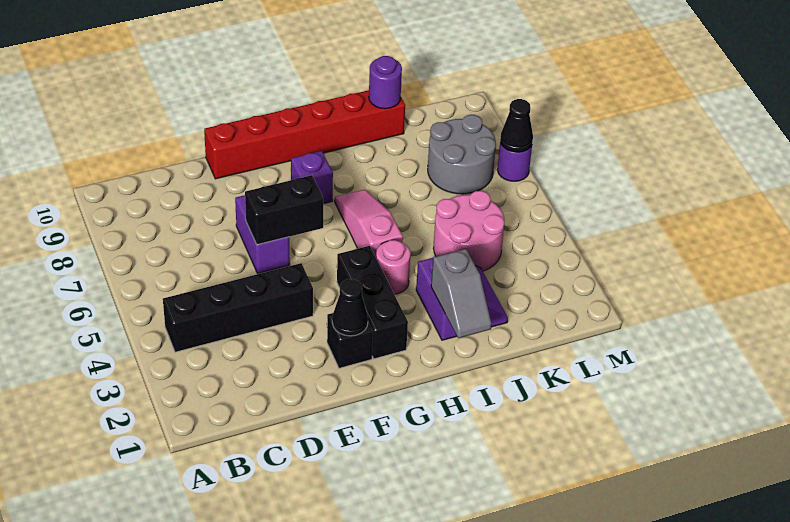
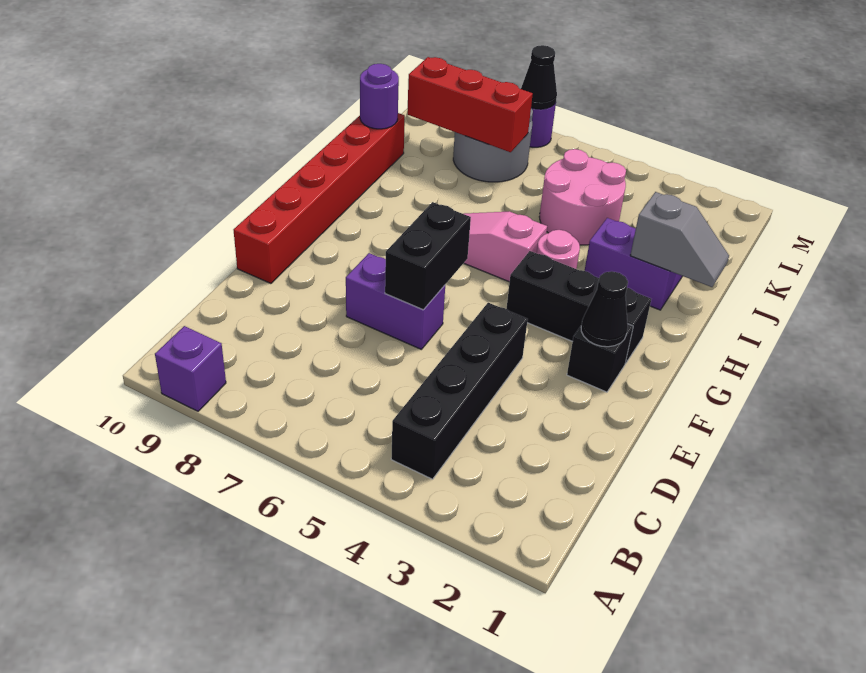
purple 1x1 brick [291,151,333,204] -> purple 1x1 brick moved to [155,326,226,411]
none -> red 1x3 brick [407,57,533,152]

